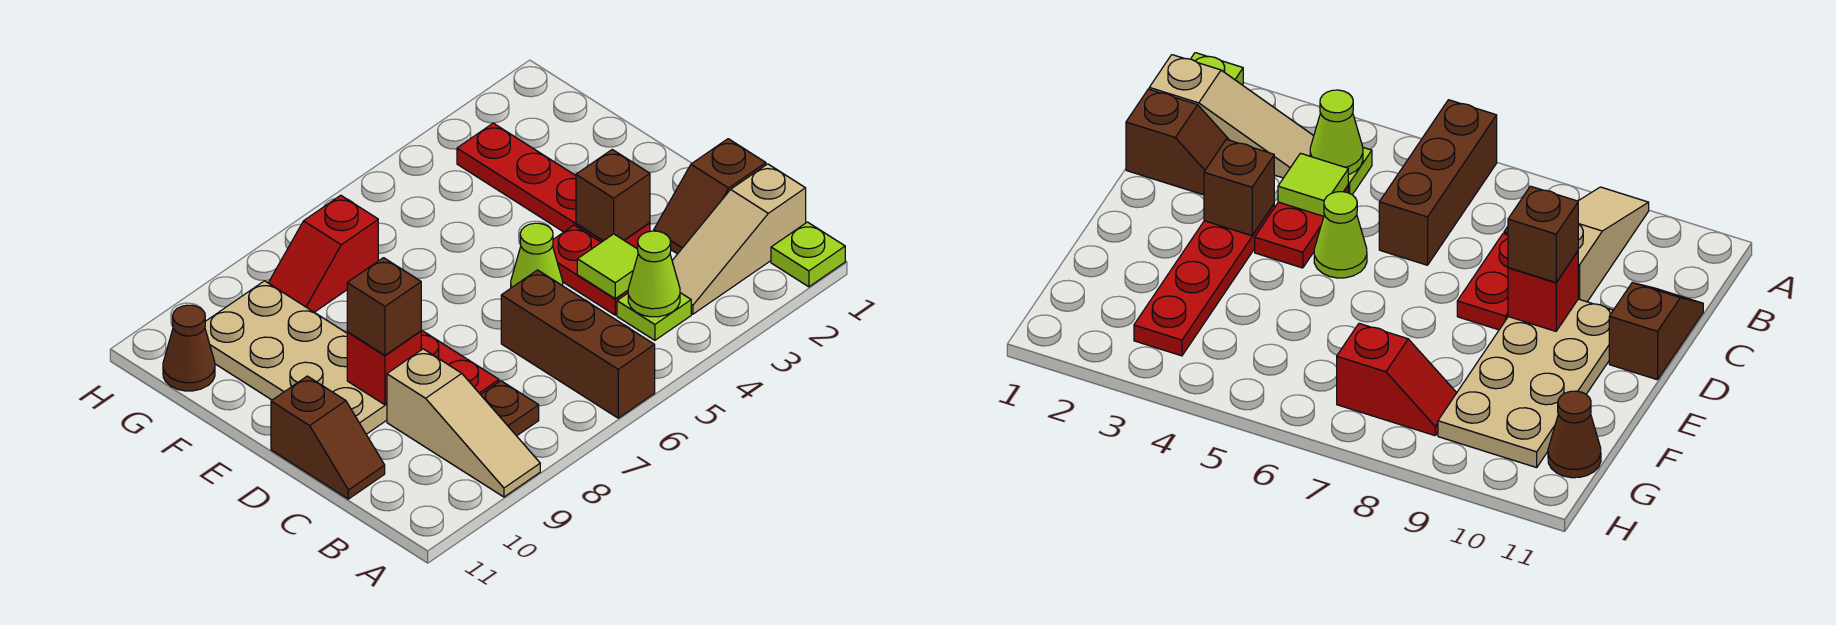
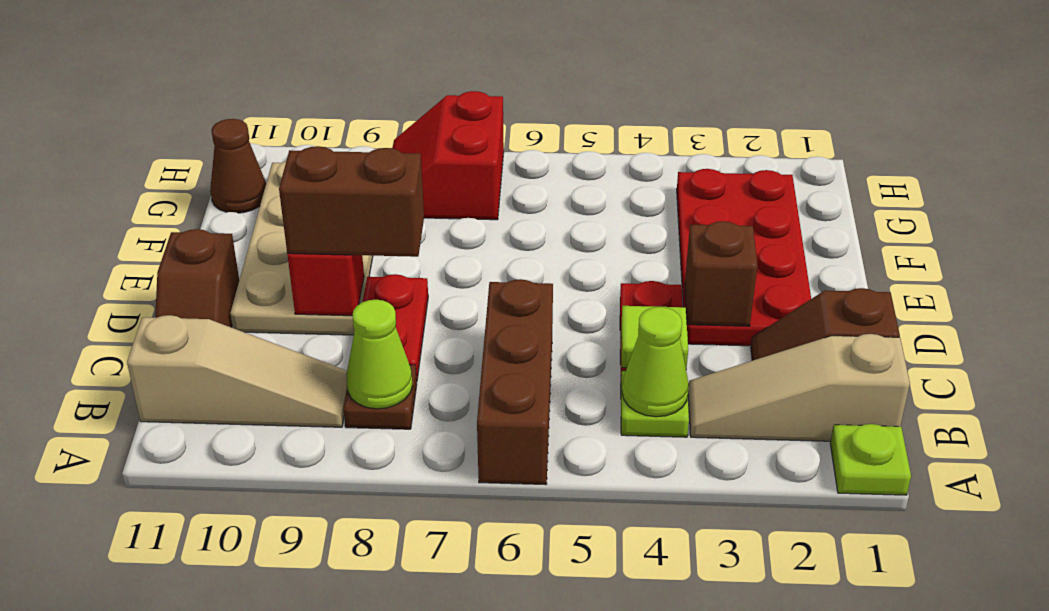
tan 1x3 slope [387,349,540,497] -> tan 1x3 slope turned to [127,315,347,427]
red 1x4 plate [457,123,650,248] -> red 2x4 plate [677,169,811,346]
lime 1x1 cone [511,223,563,288] -> lime 1x1 cone moved to [346,300,413,409]
brown 1x1 brick [347,258,421,355] -> brown 1x2 brick [279,146,424,257]
red 1x2 slope [269,195,378,312] -> red 2x2 slope [392,91,504,220]

